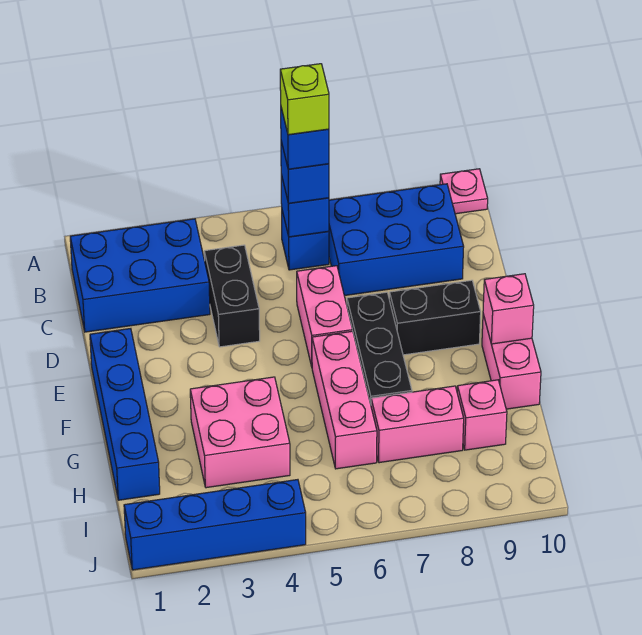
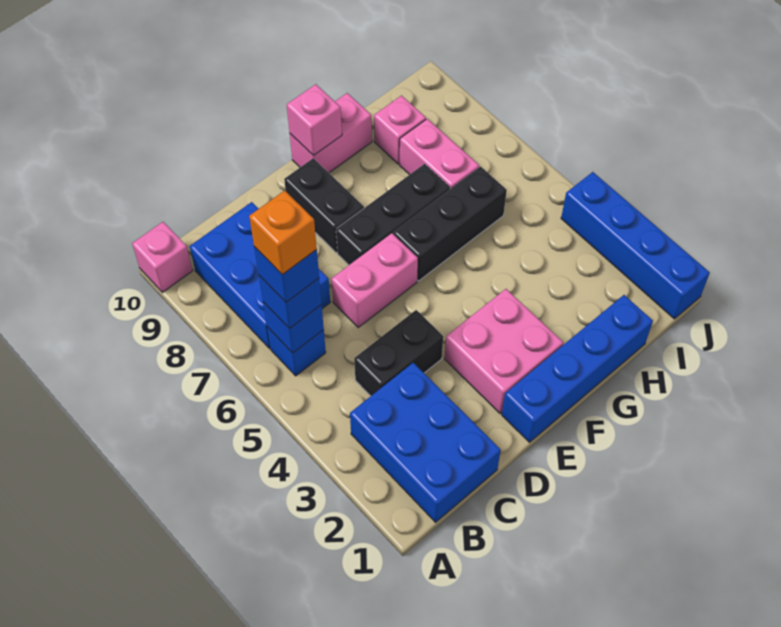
pink 1x1 plate [440,169,488,214] -> pink 1x1 brick [132,222,193,292]
lime 1x1 brick [280,64,329,135] -> orange 1x1 brick [249,191,317,275]
pink 1x3 brick [312,331,377,469] -> black 1x3 brick [393,166,507,281]
pink 2x2 brick [190,377,290,488] -> pink 2x2 brick moved to [445,289,563,413]

